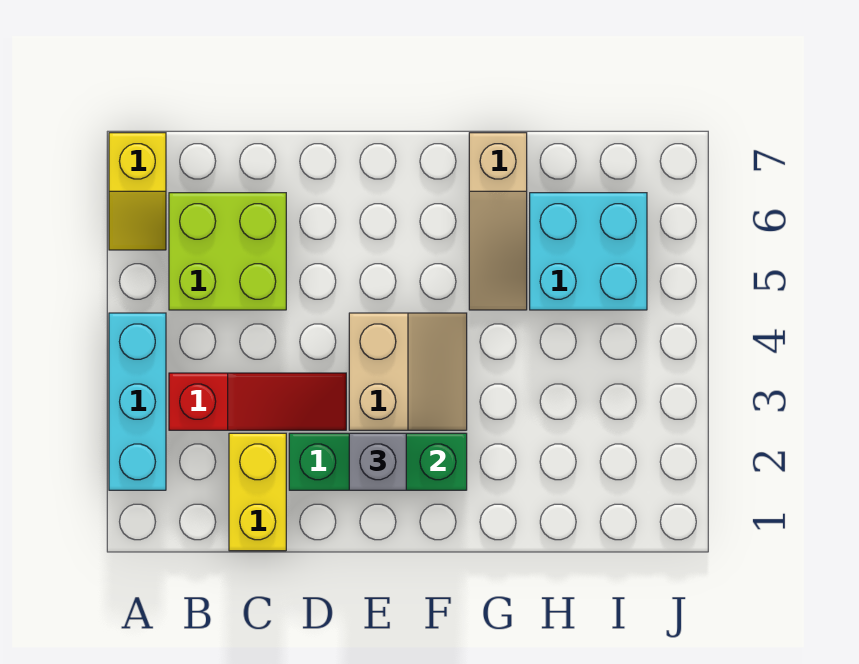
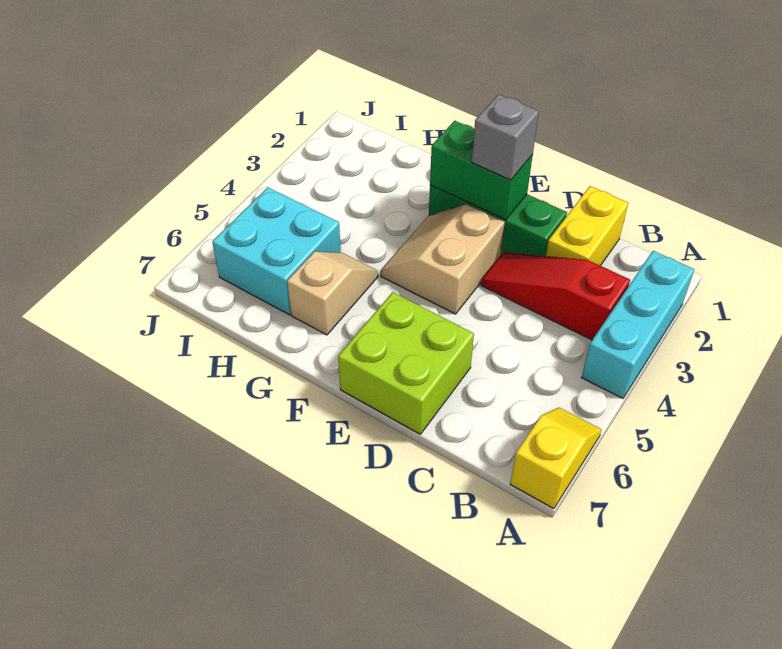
lime 2x2 brick [169,193,286,310] -> lime 2x2 brick moved to [338,292,474,434]
tan 1x3 slope [469,133,527,310] -> tan 1x2 slope [287,251,378,335]

